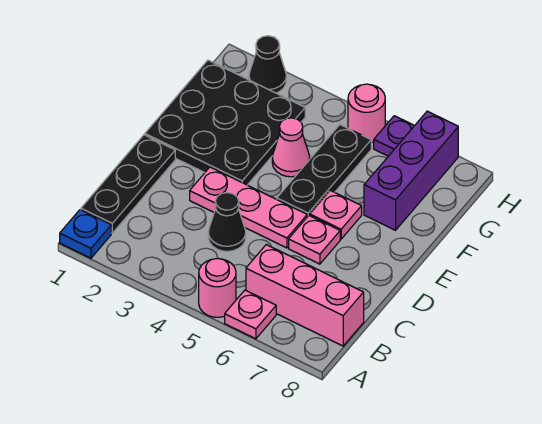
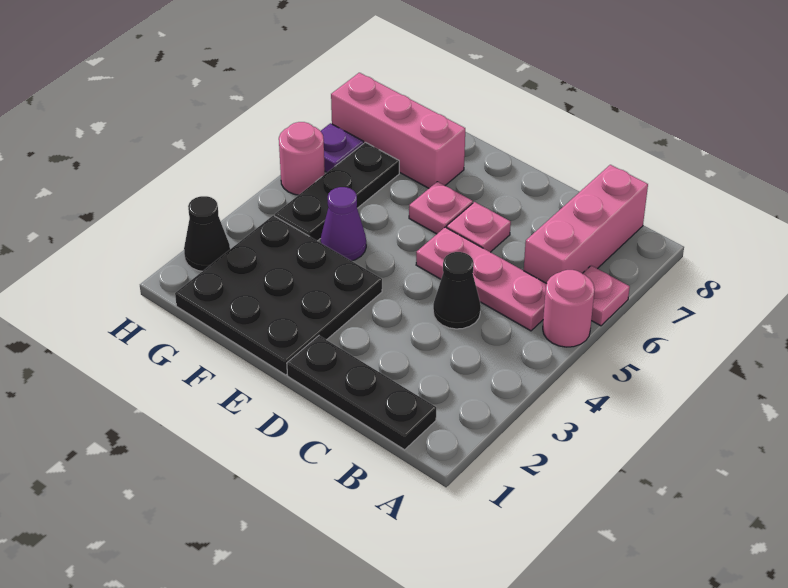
blue 1x1 plate [60,210,111,258] -> none
pink 1x3 plate [190,167,307,248] -> pink 1x3 plate turned to [416,227,546,331]
black 1x3 plate [277,125,371,217] -> black 1x3 plate turned to [275,142,399,241]
pink 1x1 cone [272,118,310,177] -> purple 1x1 cone [321,187,366,261]
purple 1x3 brick [364,111,458,230] -> pink 1x3 brick [331,73,465,188]

